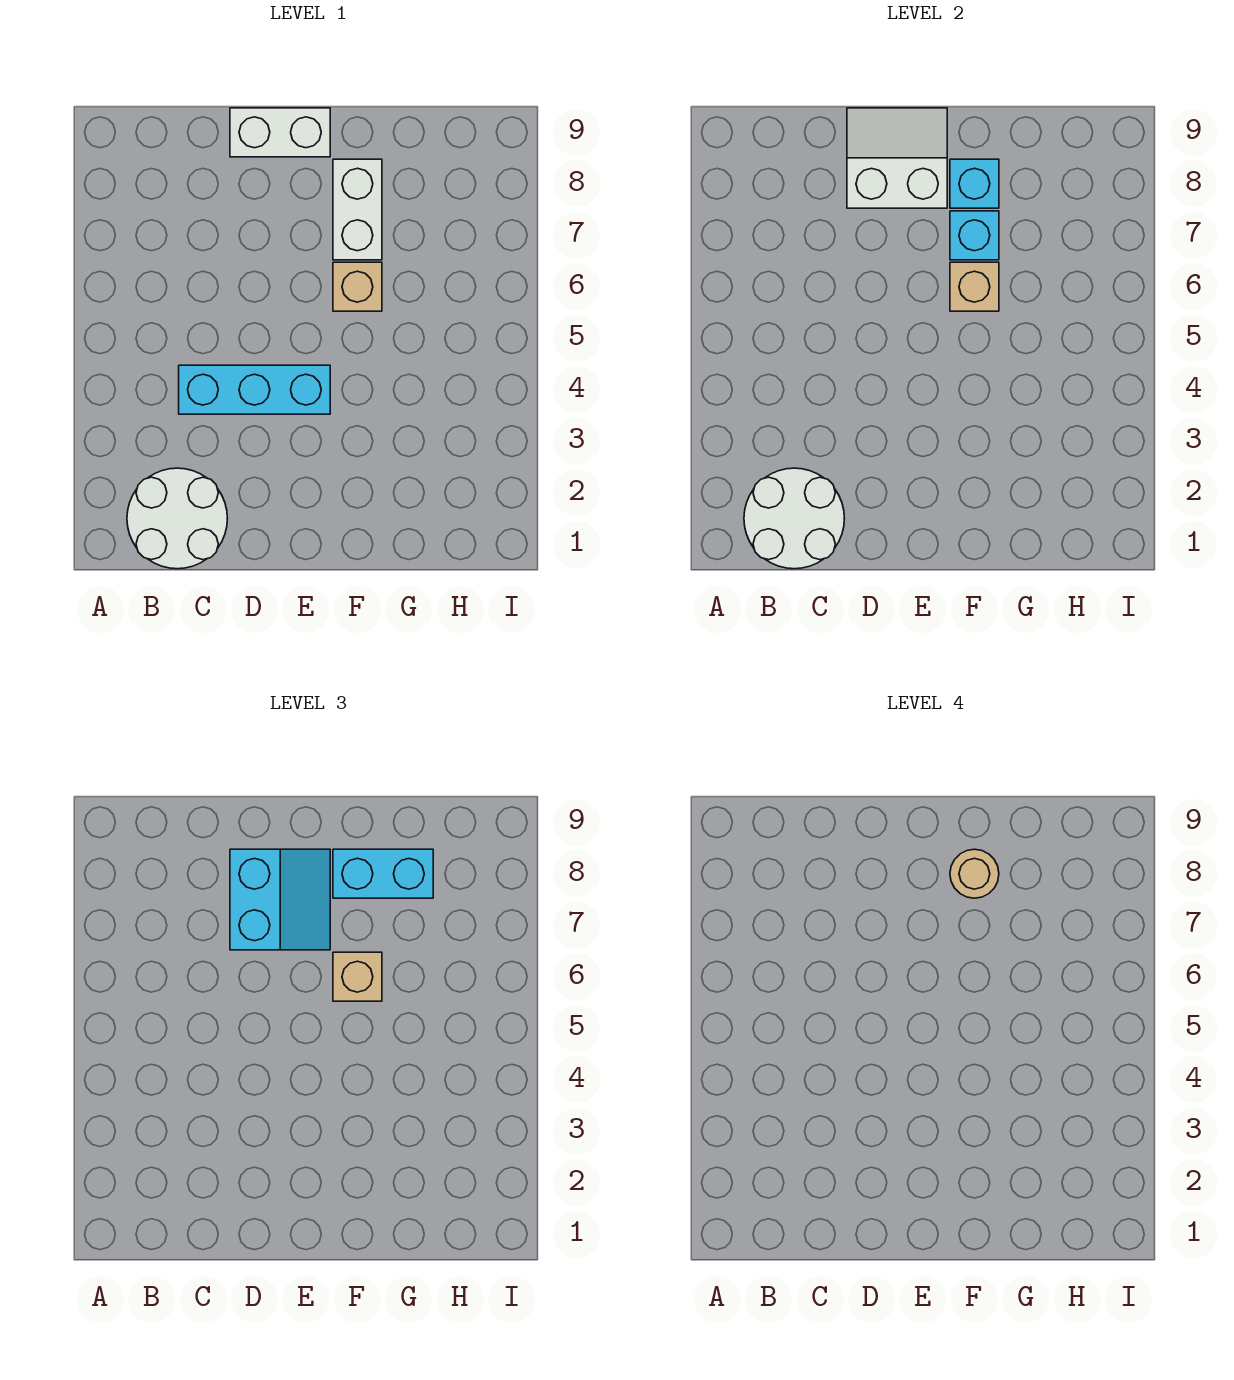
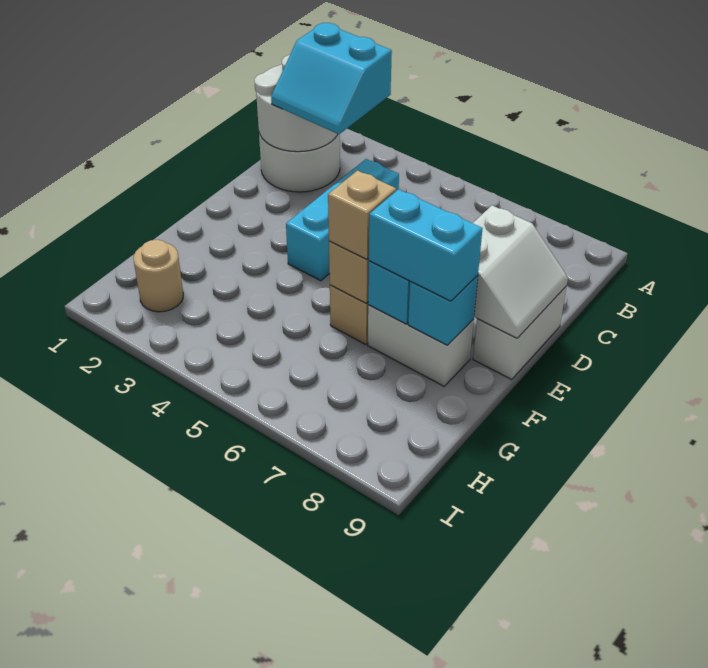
cyan 2x2 slope [230,849,330,950] -> cyan 2x2 slope moved to [271,23,392,134]
cyan 1x2 brick [333,849,433,898] -> cyan 1x2 brick turned to [369,189,483,301]
tan 1x1 round brick [950,849,999,898] -> tan 1x1 round brick moved to [134,240,183,312]

